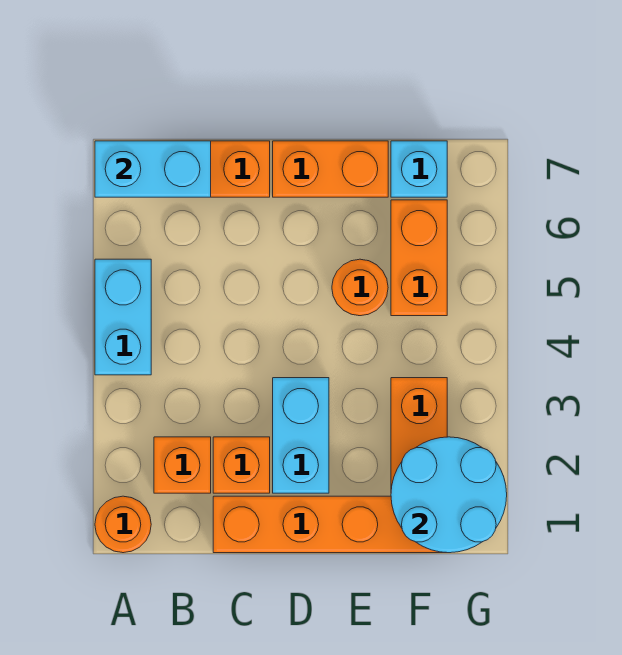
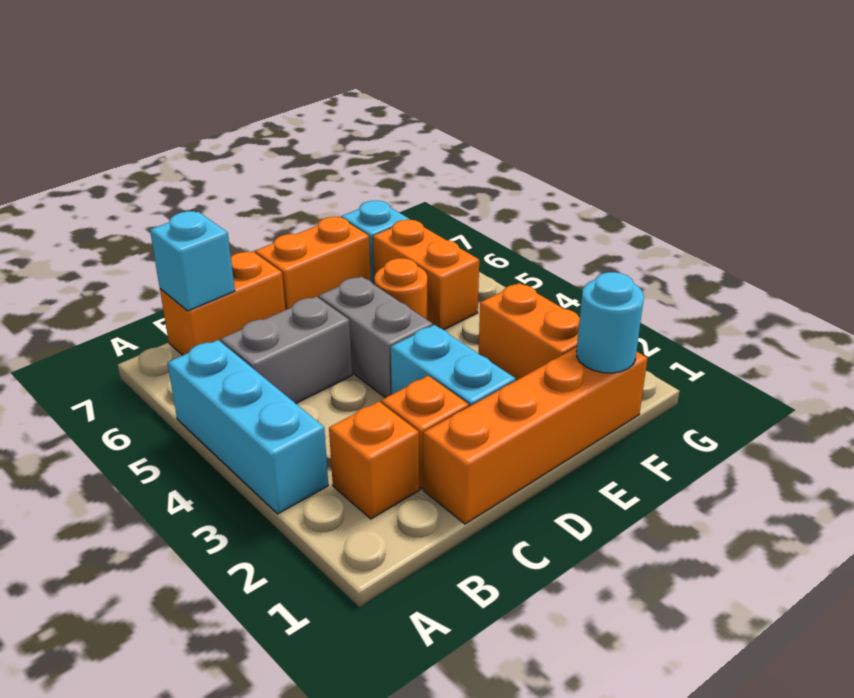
orange 1x1 round brick [95,496,151,553] -> none
cyan 1x2 brick [95,259,151,375] -> cyan 1x3 brick [167,340,328,514]
cyan 1x2 brick [95,141,211,197] -> cyan 1x1 brick [150,211,235,311]
none -> grey 1x2 brick [221,297,352,403]
none -> grey 1x2 brick [319,277,433,398]
cyan 2x2 round brick [391,437,507,553] -> cyan 1x1 round brick [576,272,644,373]

